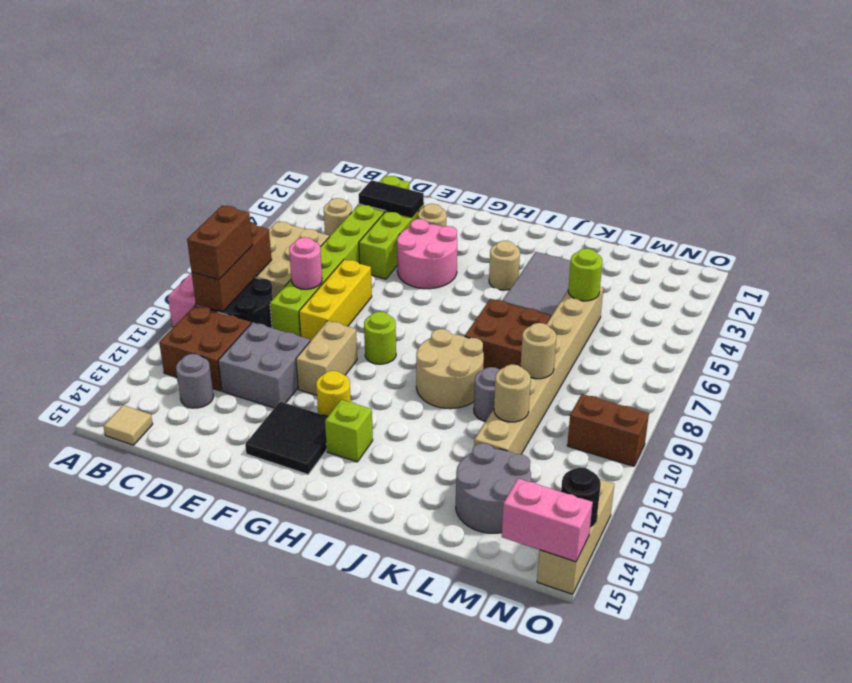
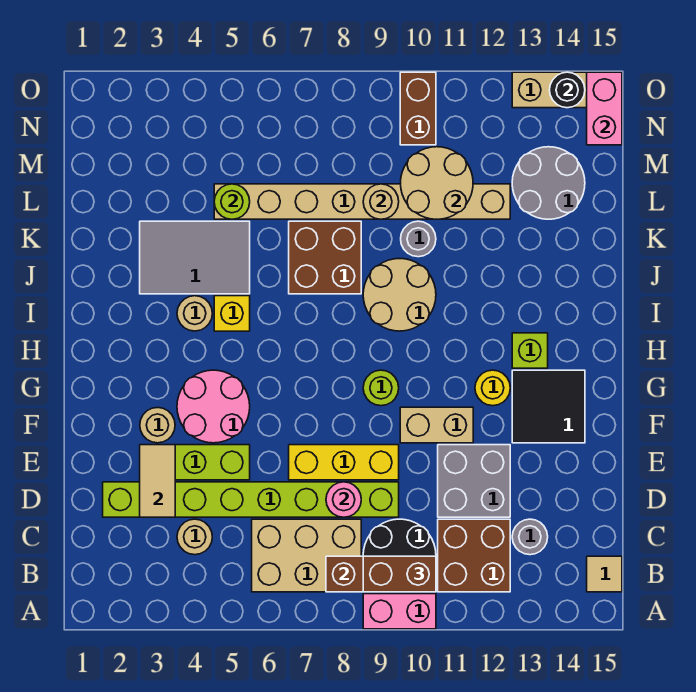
black 1x2 tile [359,180,424,217] -> tan 1x2 tile [140,445,175,517]
none -> yellow 1x1 brick [214,296,250,331]
tan 1x1 round brick [494,364,531,422] -> tan 2x2 round brick [401,147,473,219]

